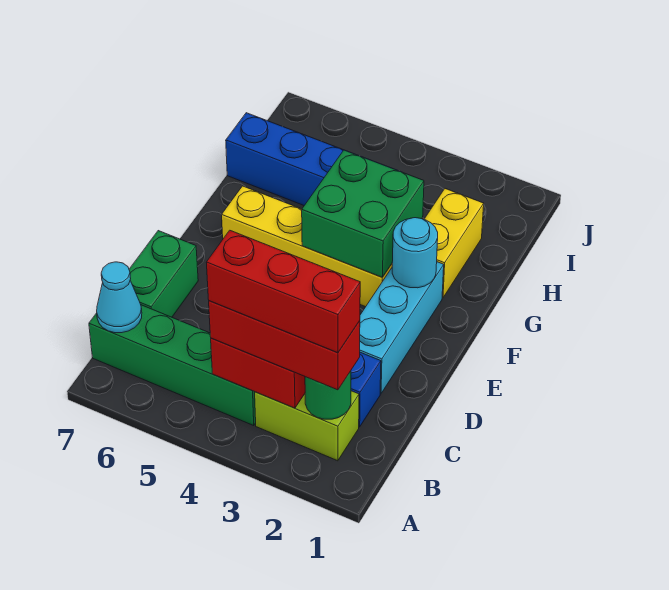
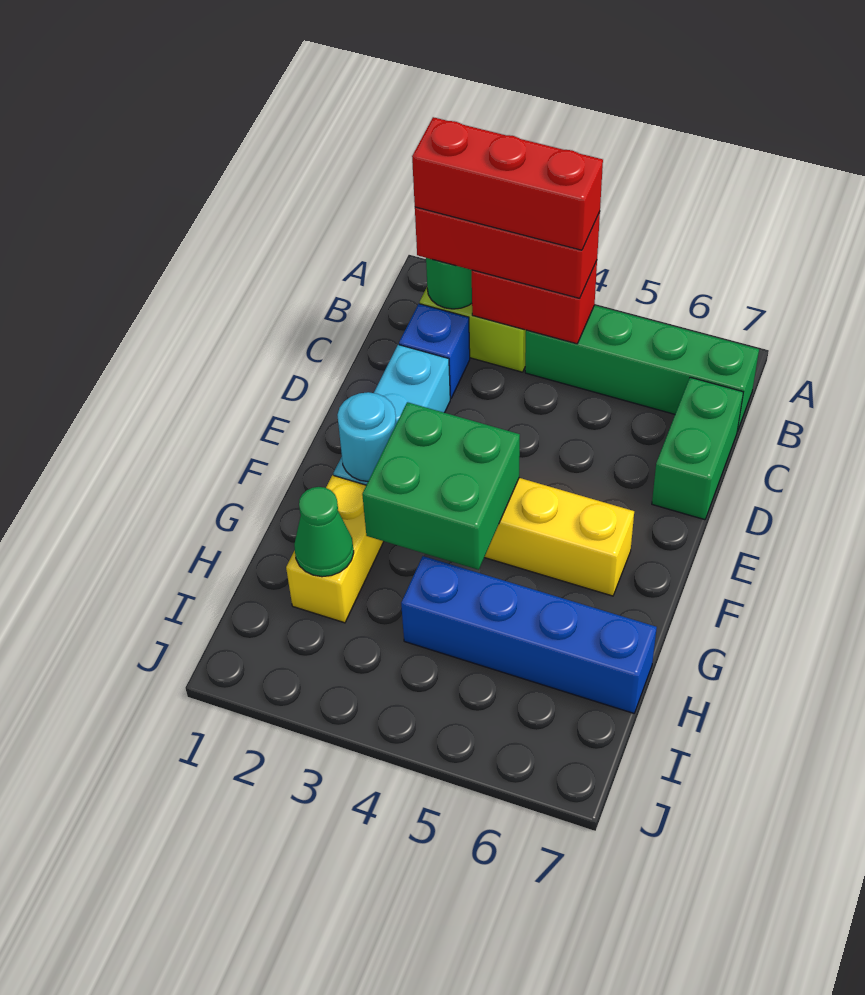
cyan 1x1 cone [97,262,142,333] -> none
none -> green 1x1 cone [294,487,354,577]

